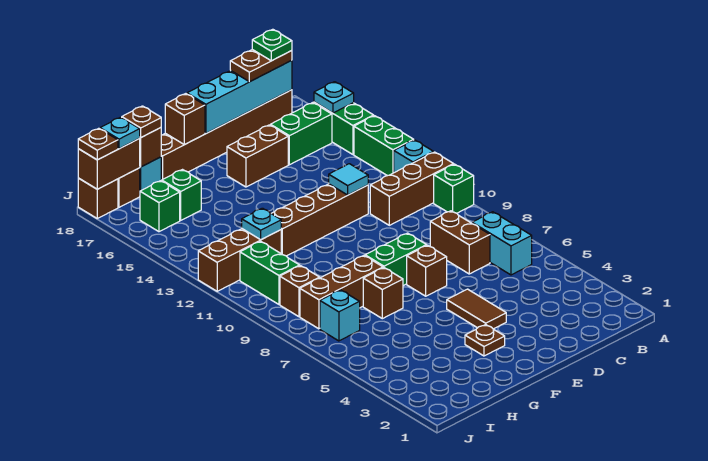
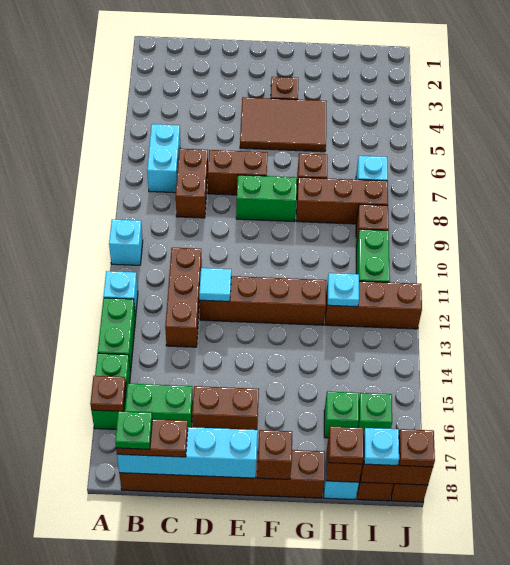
green 1x1 brick [434,164,474,213] -> cyan 1x1 brick [109,219,143,265]
brown 1x3 brick [370,152,454,225] -> brown 1x3 brick turned to [165,248,202,347]
cyan 1x1 plate [314,82,354,113] -> brown 1x1 plate [90,376,126,411]
brown 1x2 tile [447,289,506,329] -> brown 2x3 tile [240,97,327,152]
brown 1x1 brick [407,245,447,296] -> brown 1x2 brick [208,150,268,195]

